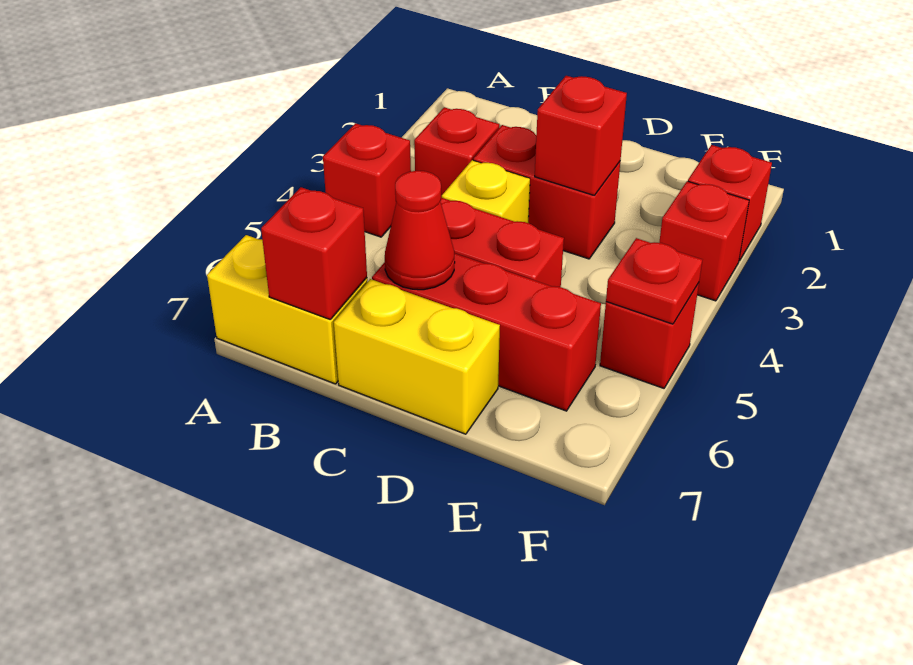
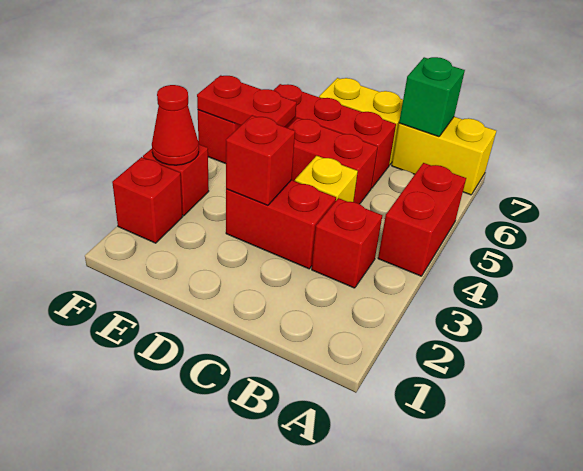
red 1x1 brick [323,123,411,237] -> red 1x2 brick [378,163,466,276]
red 1x1 brick [261,187,367,319] -> green 1x1 brick [399,57,465,137]
red 1x1 cone [385,171,455,290] -> red 1x1 cone moved to [152,85,199,165]
red 1x1 plate [606,238,702,324] -> red 1x2 plate [197,75,296,127]

